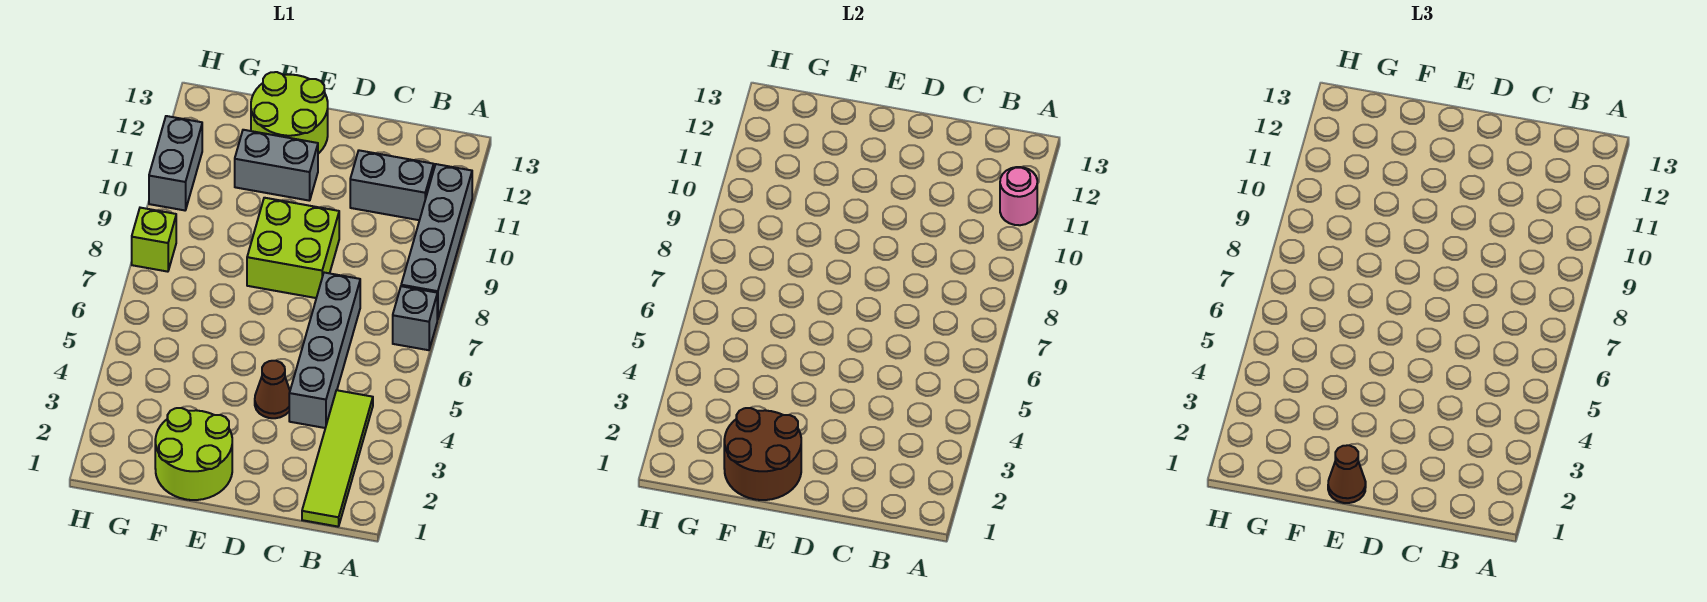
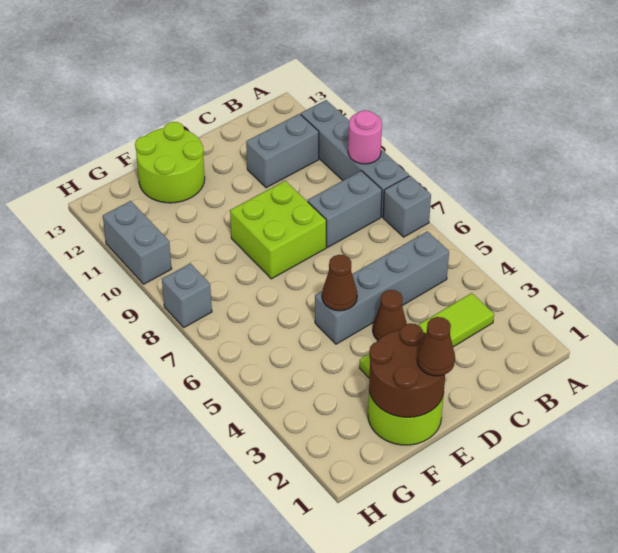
pink 1x1 round brick [1000,167,1037,225] -> pink 1x1 round brick moved to [348,110,382,164]
lime 1x4 tile [302,390,373,527] -> lime 1x4 tile turned to [360,293,494,378]
grey 1x4 brick [289,273,360,428] -> grey 1x4 brick turned to [315,231,449,344]
none -> brown 1x1 cone [322,255,357,311]
grey 1x2 brick [235,130,318,201] -> grey 1x2 brick moved to [308,171,382,247]
lime 1x1 brick [132,208,176,272] -> grey 1x1 brick [162,263,212,327]

